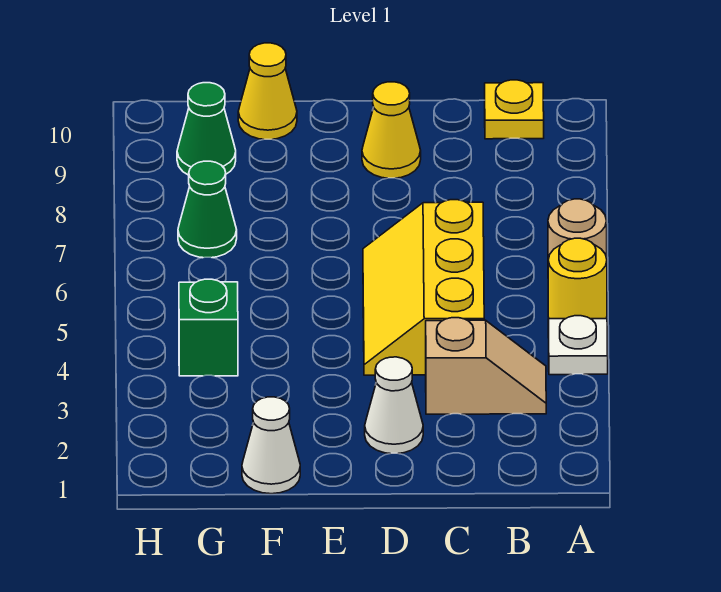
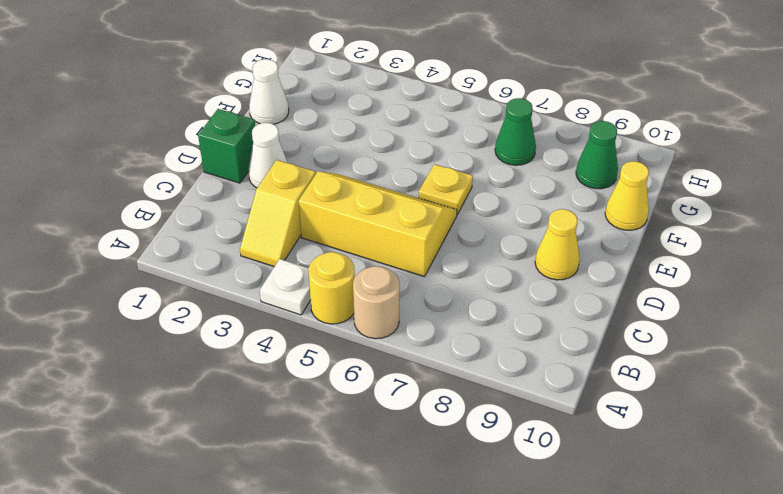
tan 1x2 slope [426,318,546,414] -> yellow 1x2 slope [240,160,315,267]
yellow 1x1 plate [485,80,544,139] -> yellow 1x1 plate moved to [419,164,473,215]
green 1x1 brick [179,279,238,376] -> green 1x1 brick moved to [198,109,255,183]

